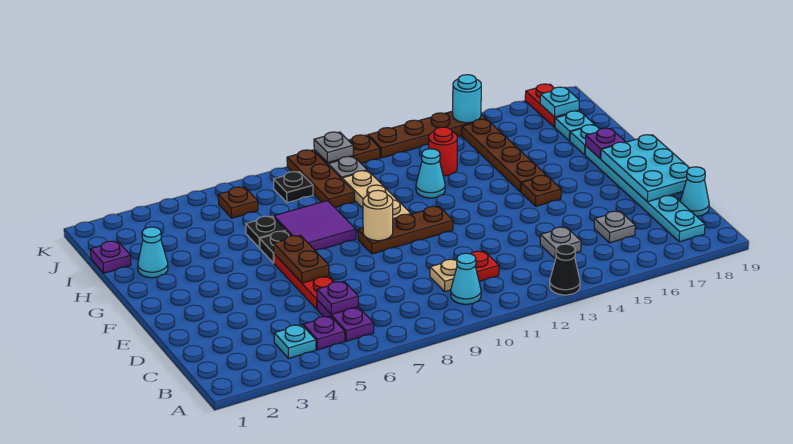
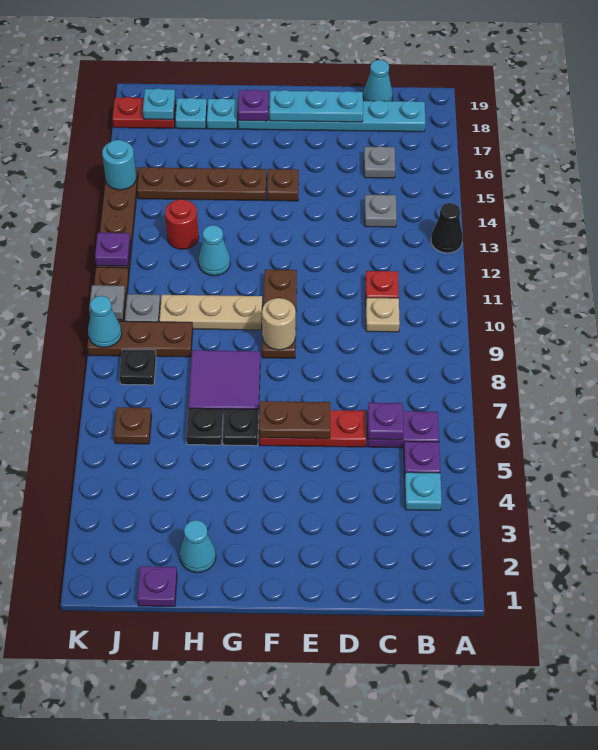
cyan 1x1 cone [451,253,481,304] -> cyan 1x1 cone moved to [88,296,122,348]
cyan 2x3 plate [601,135,689,202] -> cyan 1x3 plate [269,90,363,122]
none -> purple 1x1 plate [95,233,131,266]

